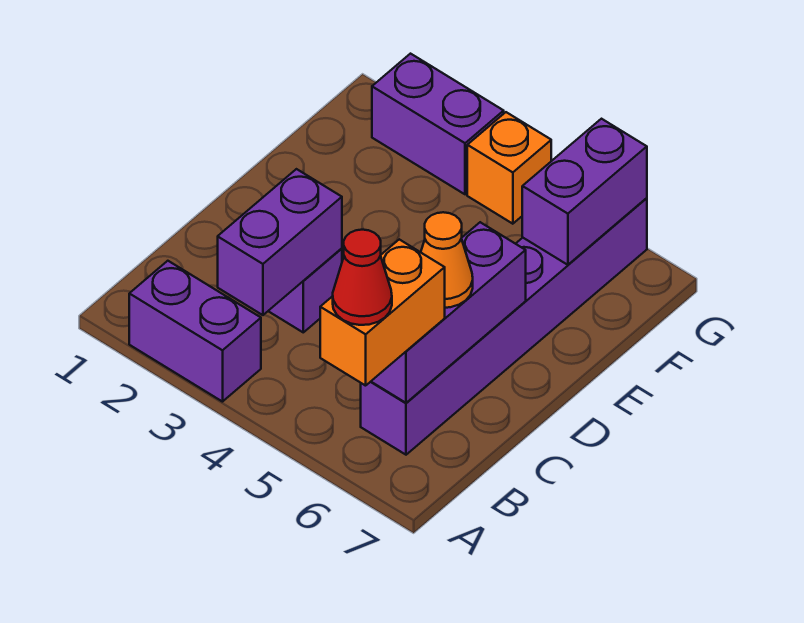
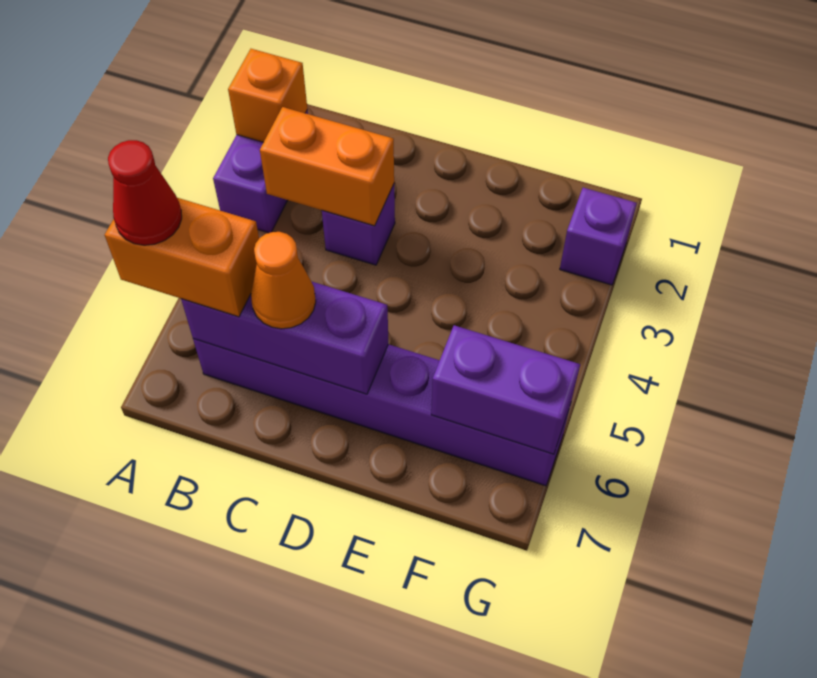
purple 1x2 brick [218,169,342,315] -> orange 1x2 brick [260,107,394,226]
purple 1x2 brick [372,54,504,194] -> purple 1x1 brick [560,188,637,285]
orange 1x1 brick [467,112,551,224] -> orange 1x1 brick moved to [228,49,307,142]

